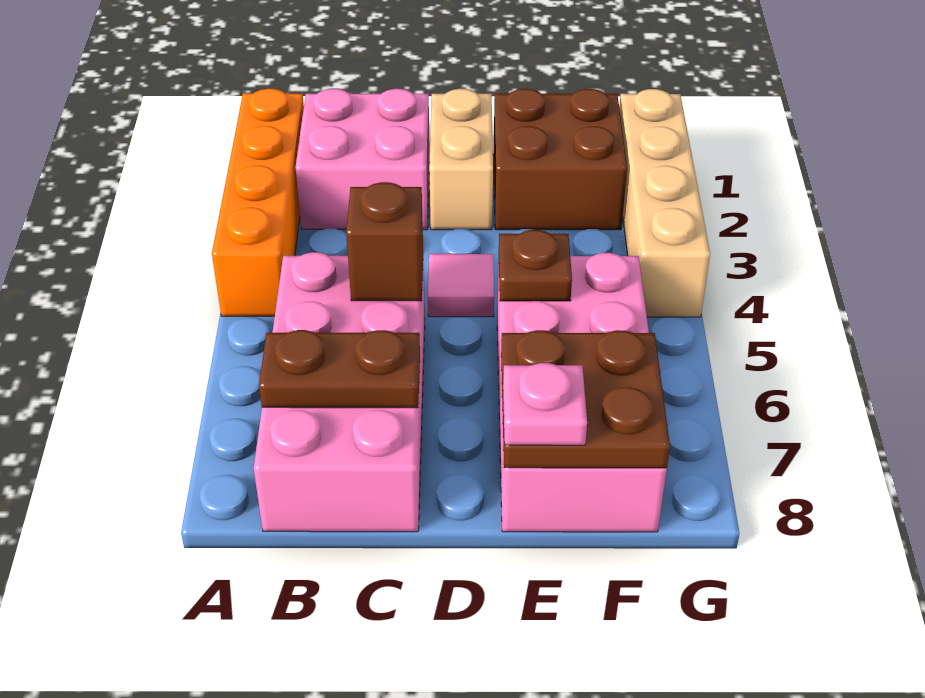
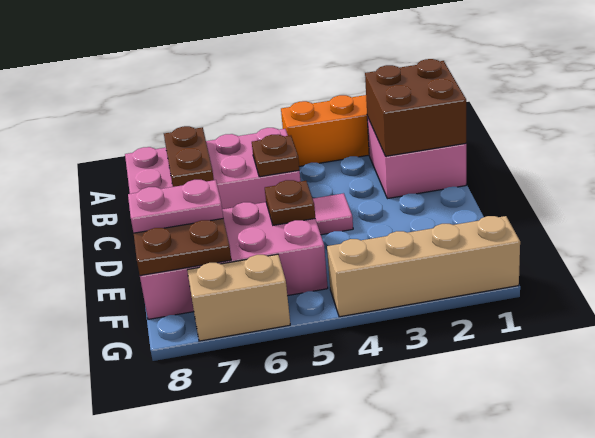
brown 1x1 brick [346,182,423,301] -> brown 1x1 plate [252,135,299,177]
tan 1x2 brick [429,89,493,230] -> tan 1x2 brick moved to [187,254,290,341]
brown 2x2 brick [493,89,627,230] -> brown 2x2 brick moved to [365,59,466,156]
pink 1x1 plate [503,363,587,445] -> pink 1x2 plate [128,180,223,233]

